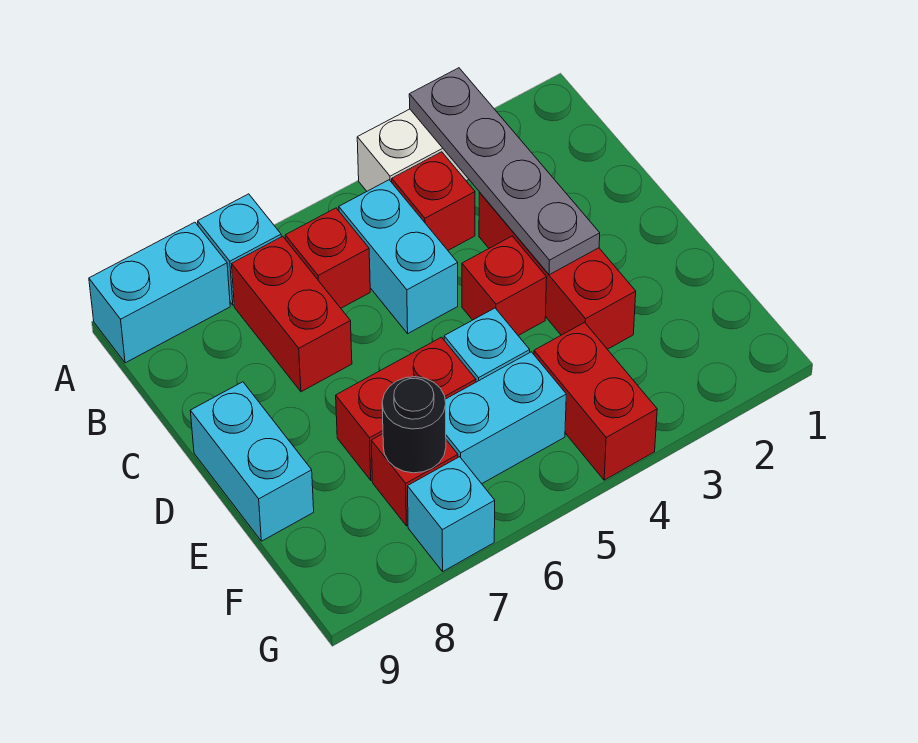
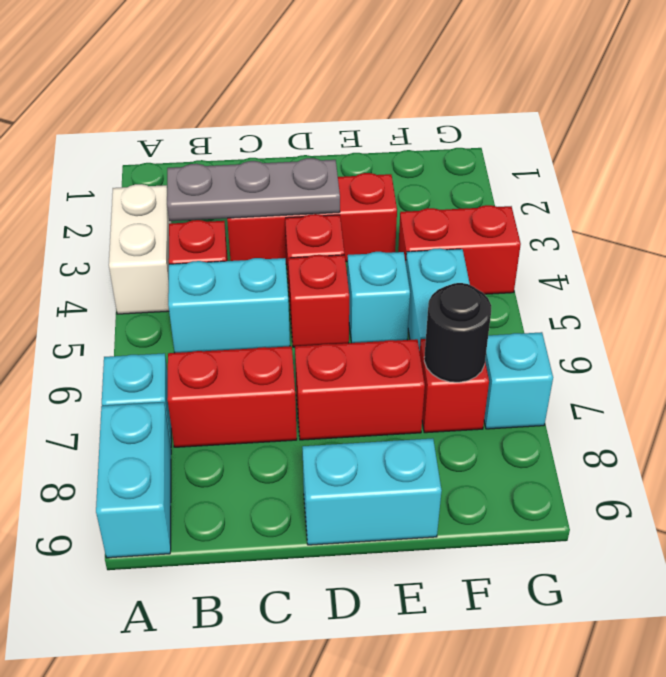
grey 1x4 plate [409,68,600,275] -> grey 1x3 plate [167,158,340,221]
red 1x1 brick [285,208,370,308] -> red 1x1 brick moved to [288,255,349,347]
red 1x2 brick [336,337,476,480] -> red 1x2 brick turned to [295,339,425,440]

